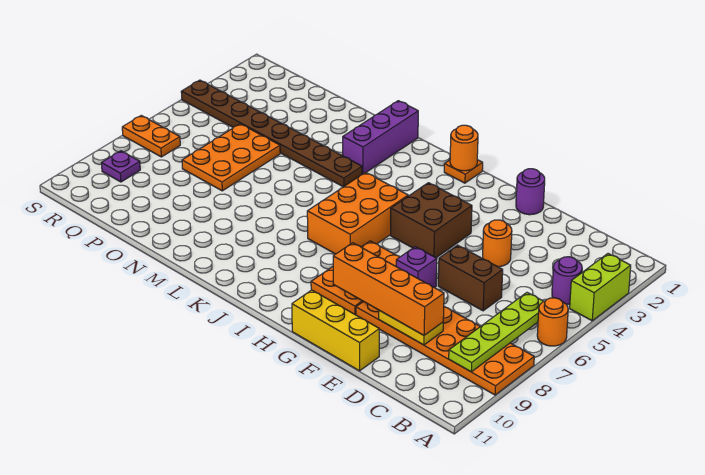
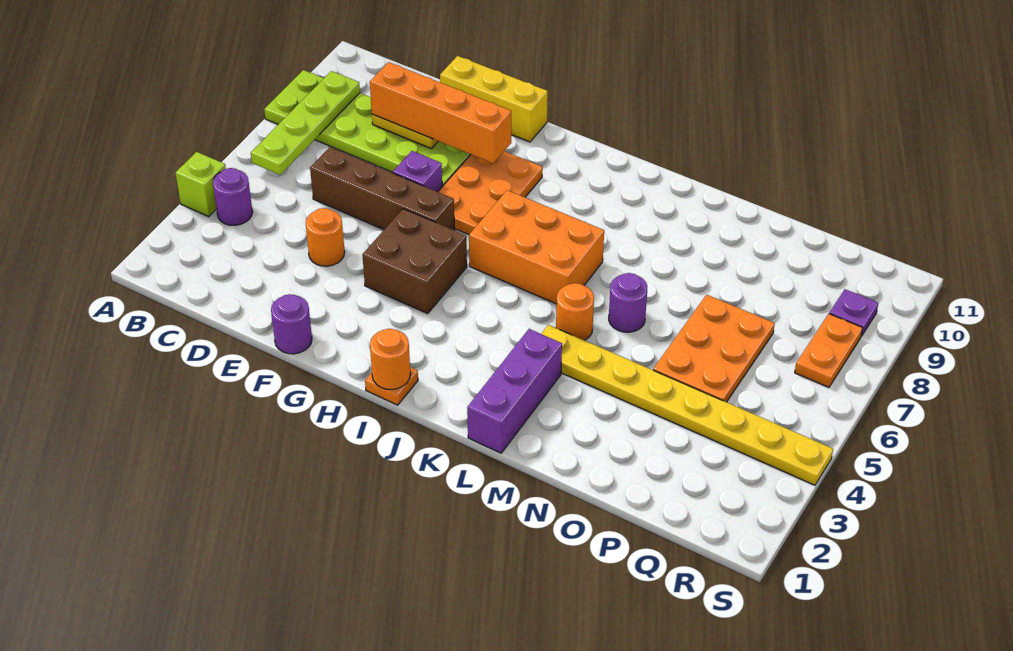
lime 1x2 brick [570,254,631,321] -> lime 1x1 brick [176,152,226,217]
orange 1x1 round brick [537,298,568,346] -> orange 1x1 round brick moved to [556,283,594,340]
orange 2x6 plate [356,301,534,395] -> lime 2x6 plate [264,70,471,187]
brown 1x2 brick [438,245,503,311] -> brown 1x4 brick [310,147,455,230]
orange 2x3 brick [307,173,408,254] -> orange 2x3 brick turned to [469,190,604,304]
brown 1x8 plate [181,80,362,187] -> yellow 1x8 plate [541,325,833,485]
none -> purple 1x1 round brick [609,273,647,332]
orange 1x2 plate [122,116,180,157] -> orange 1x2 plate turned to [795,314,863,387]

